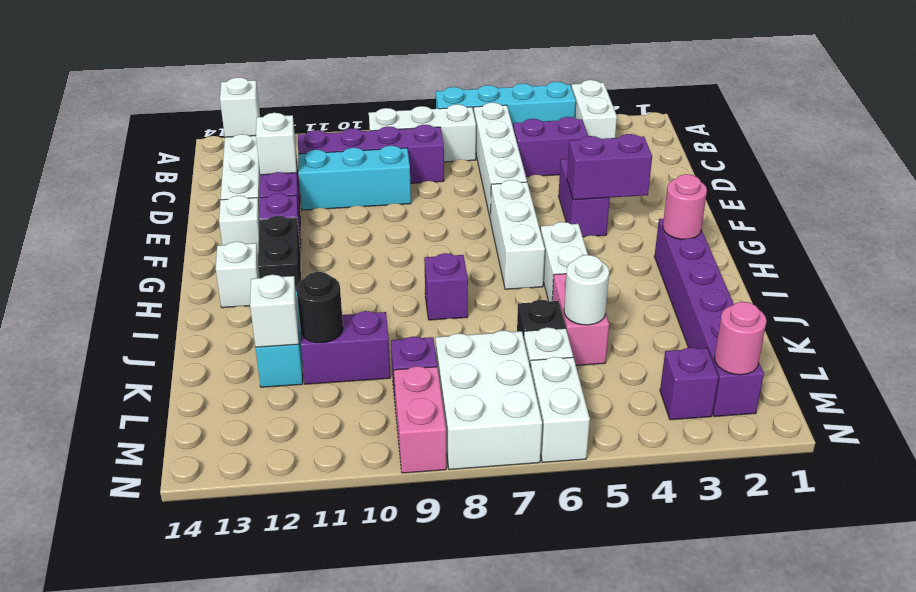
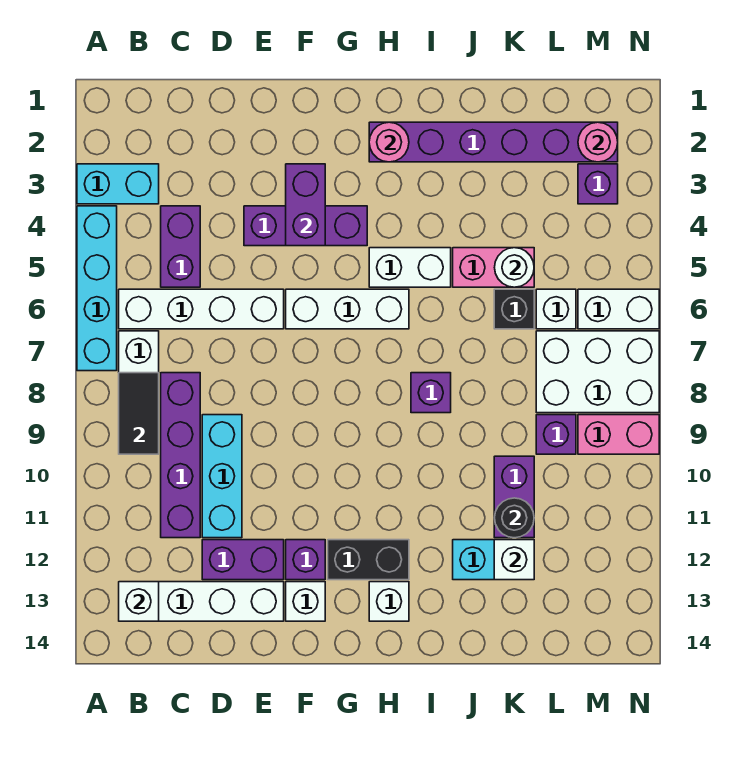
white 1x2 brick [572,80,617,139] -> cyan 1x2 brick [77,164,159,204]
none -> black 1x2 tile [119,373,159,454]
white 1x1 brick [256,113,297,175] -> none
purple 1x2 brick [559,159,610,237] -> purple 1x3 brick [244,206,367,246]

